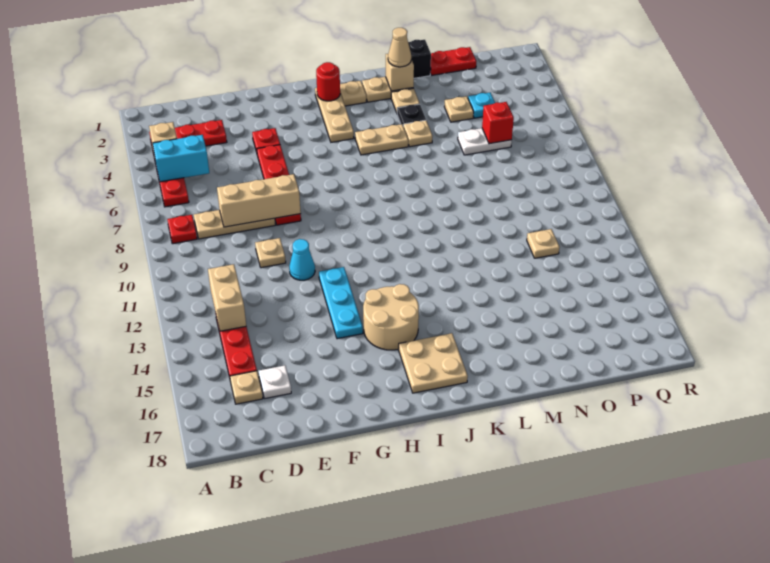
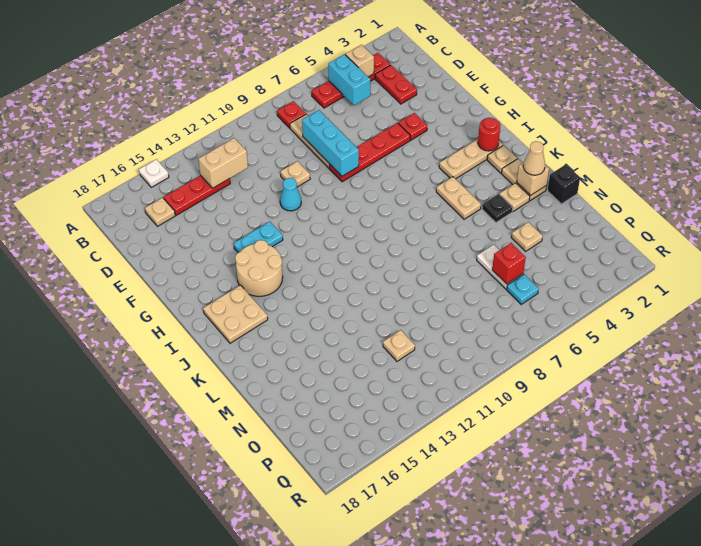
tan 1x3 brick [217,174,301,227] -> cyan 1x3 brick [302,110,359,176]
white 1x1 plate [259,365,291,399] -> white 1x1 plate moved to [139,159,169,187]
cyan 1x3 plate [319,267,363,339] -> cyan 1x2 plate [234,221,283,253]
tan 1x1 plate [403,120,432,147] -> none
red 1x2 plate [430,47,476,75] -> none
cyan 1x1 plate [468,93,495,118] -> cyan 1x1 plate moved to [507,274,539,304]

